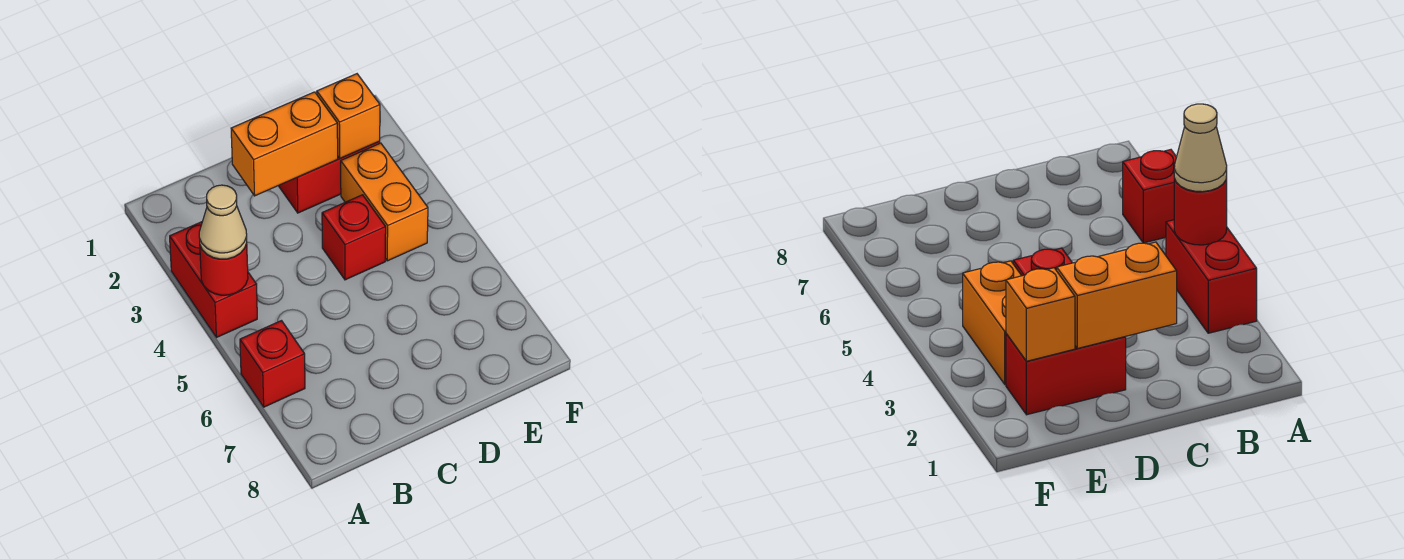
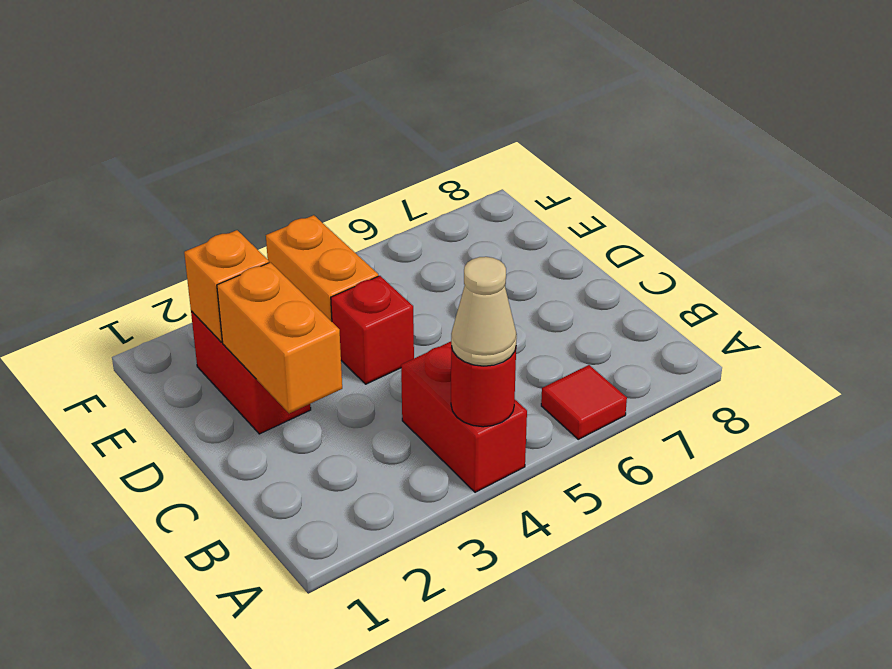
red 1x2 brick [170,222,257,338] -> red 1x2 brick turned to [401,342,527,492]
red 1x1 brick [240,321,305,407] -> red 1x1 tile [541,365,627,439]
orange 1x2 brick [341,143,428,261] -> orange 1x2 brick turned to [266,215,378,322]

